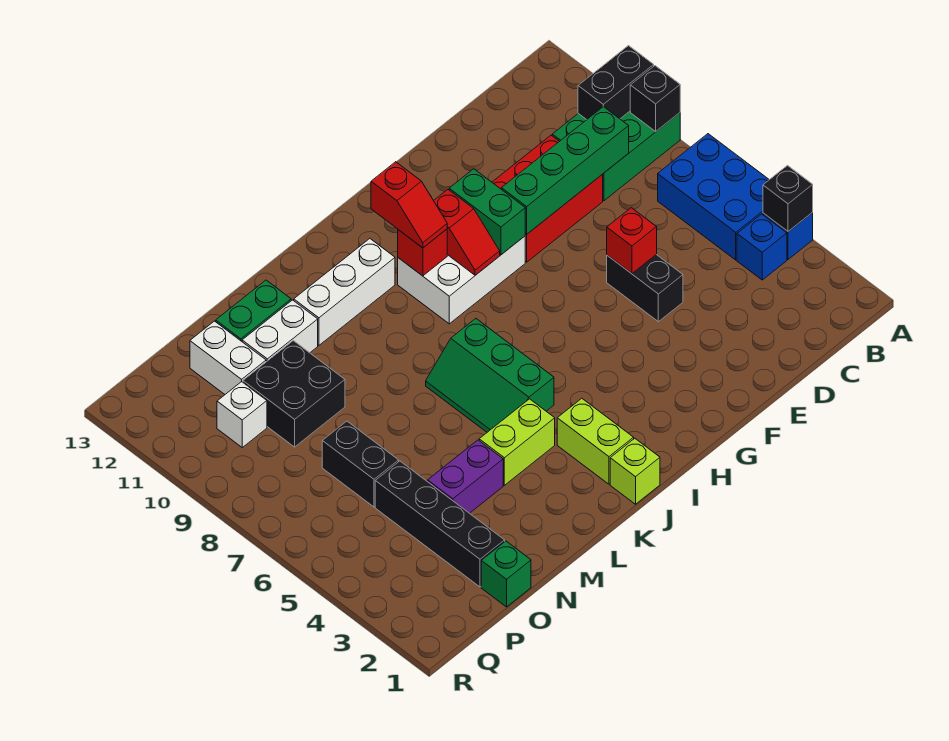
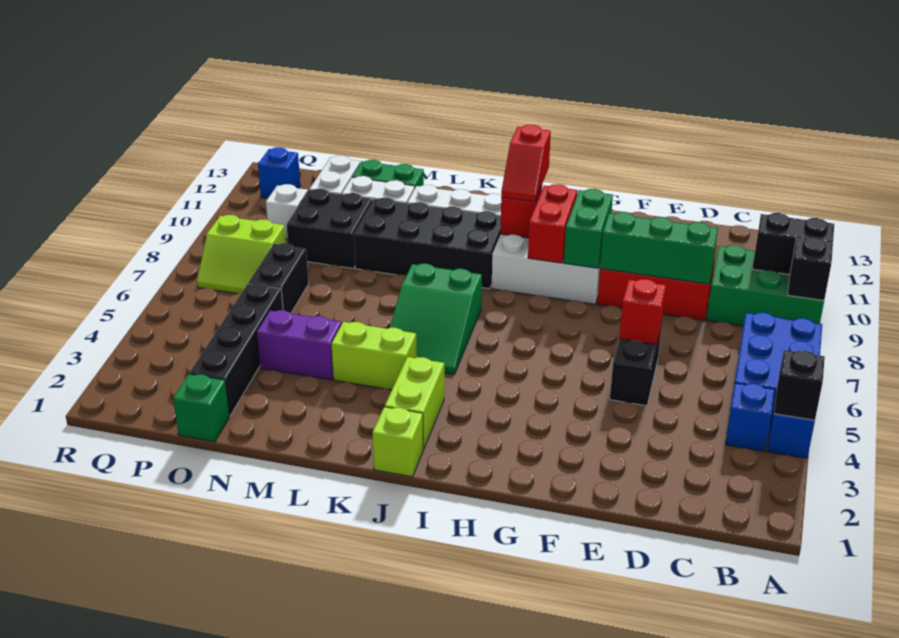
green 1x4 brick [501,107,629,234] -> green 1x3 brick [600,212,718,284]
red 1x2 slope [434,190,500,275] -> red 1x2 brick [528,184,577,263]
green 2x3 slope [426,319,554,432] -> green 2x3 slope turned to [390,264,482,375]
none -> black 2x4 brick [354,198,501,289]
none -> lime 2x2 slope [197,215,286,294]
none -> blue 1x1 brick [258,147,300,198]

